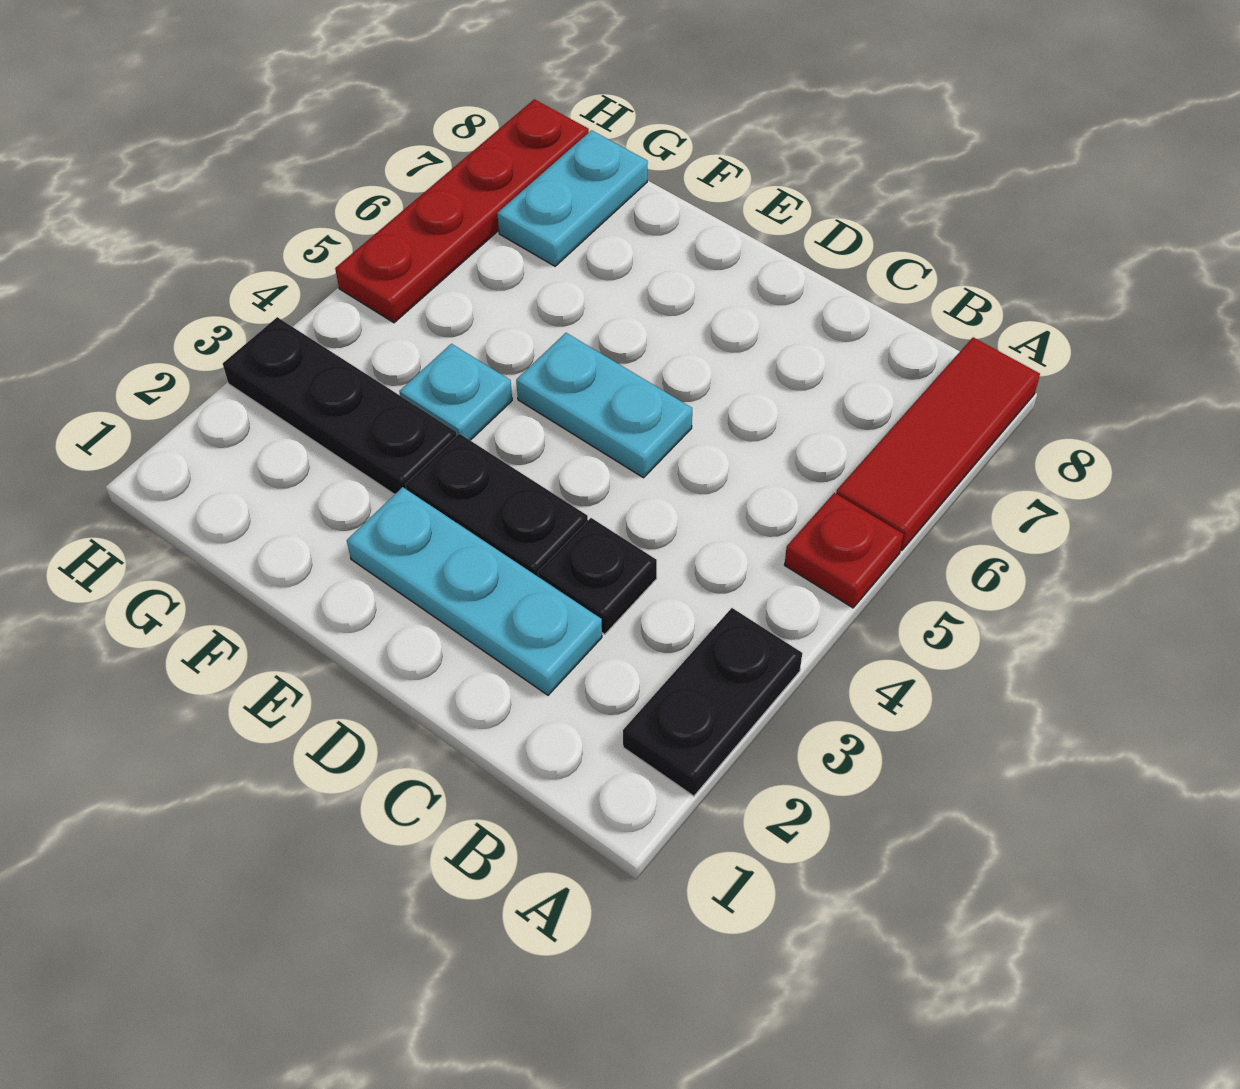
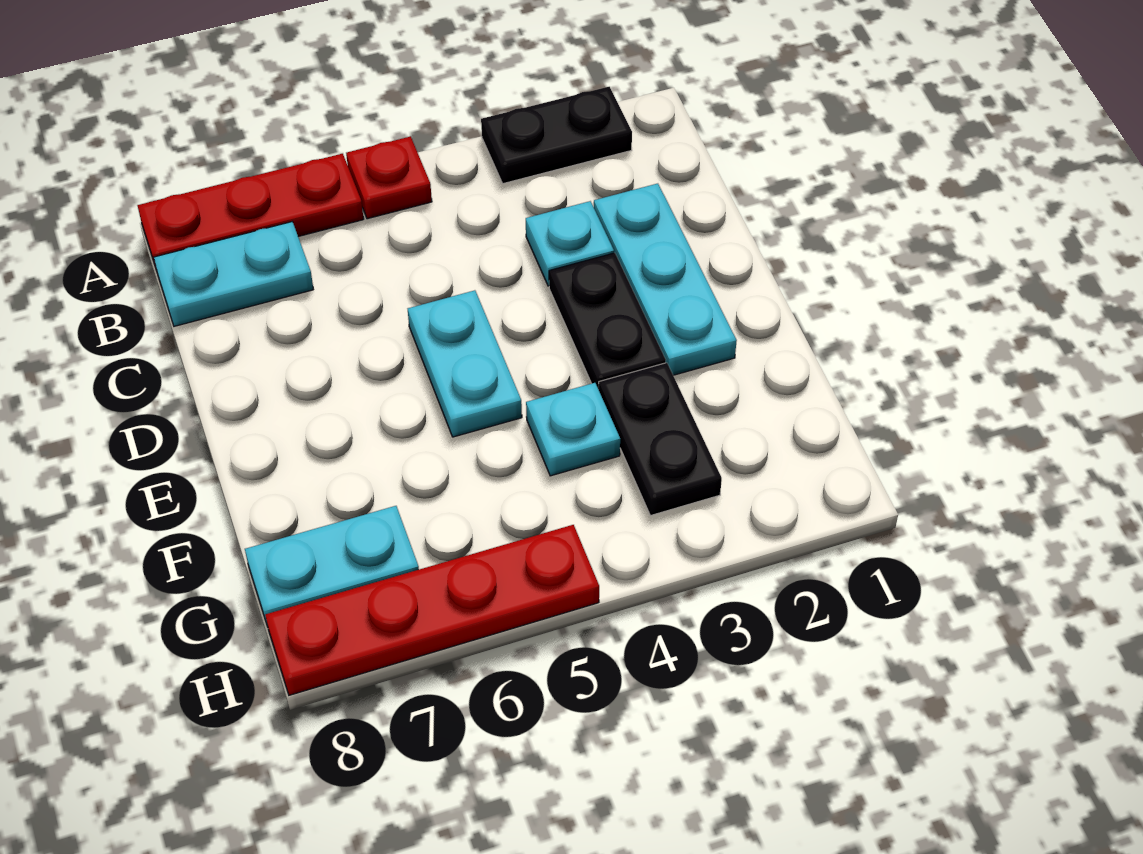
red 1x3 tile [836,337,1040,550] -> red 1x3 plate [137,154,364,267]
none -> cyan 1x2 plate [154,222,313,326]
black 1x1 plate [538,518,657,634] -> cyan 1x1 plate [526,201,614,286]
black 1x3 plate [223,317,457,494] -> black 1x2 plate [599,363,722,516]

